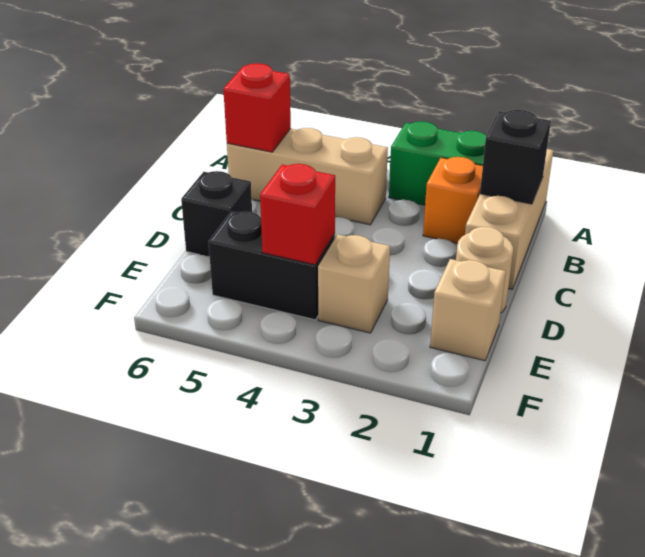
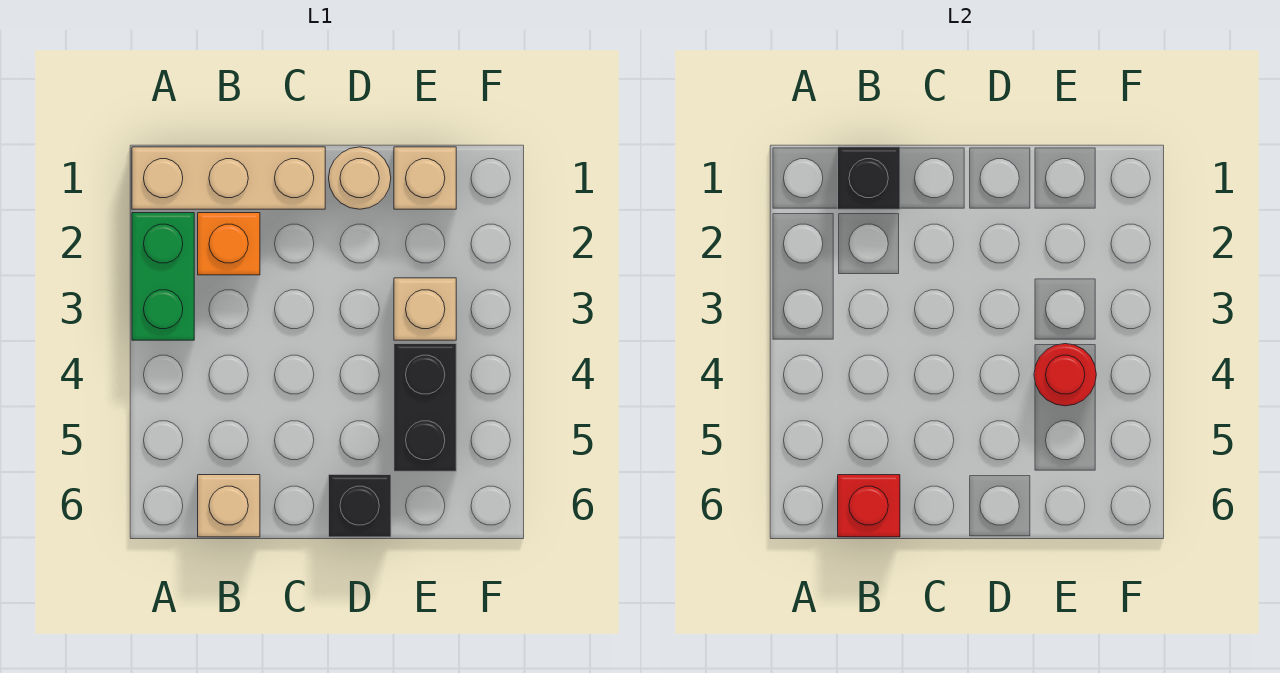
tan 1x3 brick [227,128,388,225] -> tan 1x1 brick [198,475,260,537]
red 1x1 brick [260,164,335,265] -> red 1x1 round brick [1034,344,1096,406]

